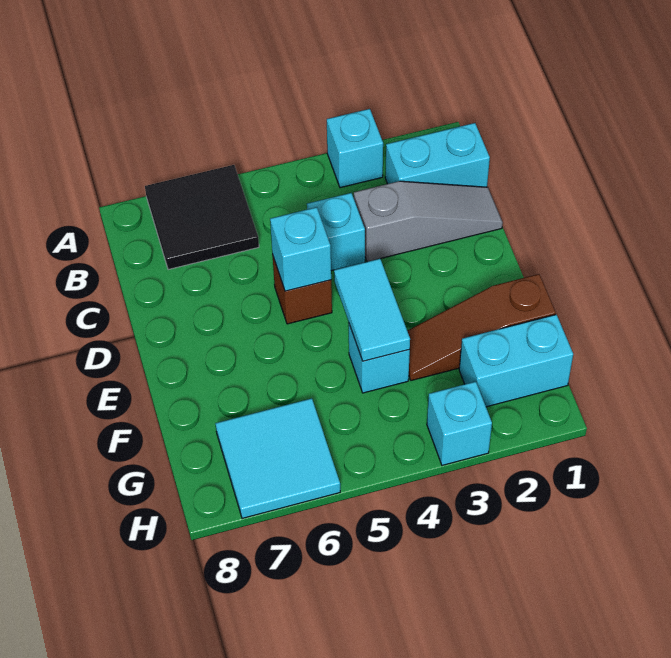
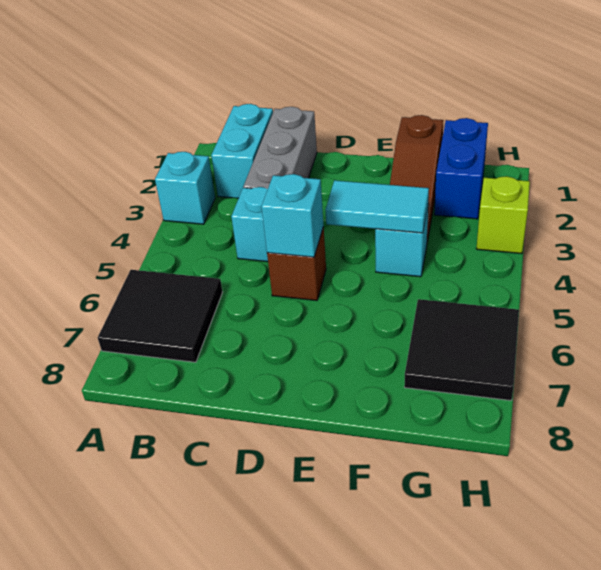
grey 1x3 slope [354,181,503,262] -> grey 1x3 brick [243,107,317,189]
cyan 1x2 brick [459,315,573,407] -> blue 1x2 brick [434,118,488,219]
cyan 2x2 tile [215,398,340,518] -> black 2x2 tile [404,299,519,400]
cyan 1x1 brick [427,382,492,465] -> lime 1x1 brick [476,176,530,254]

